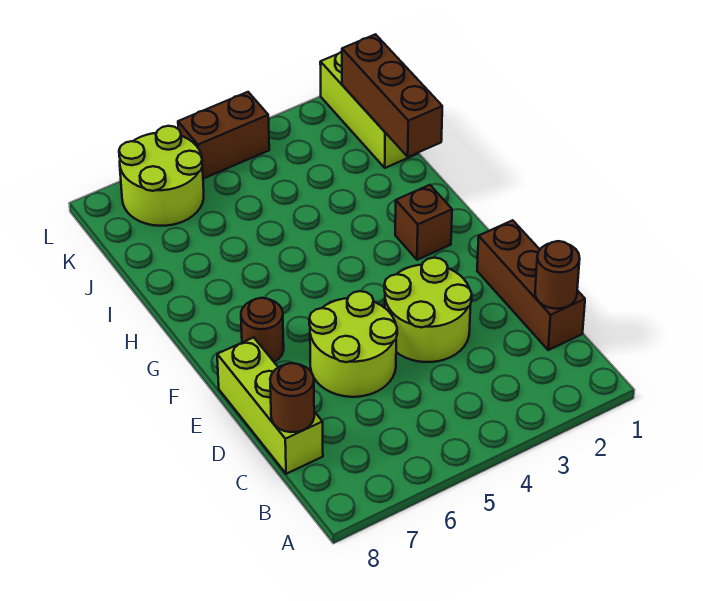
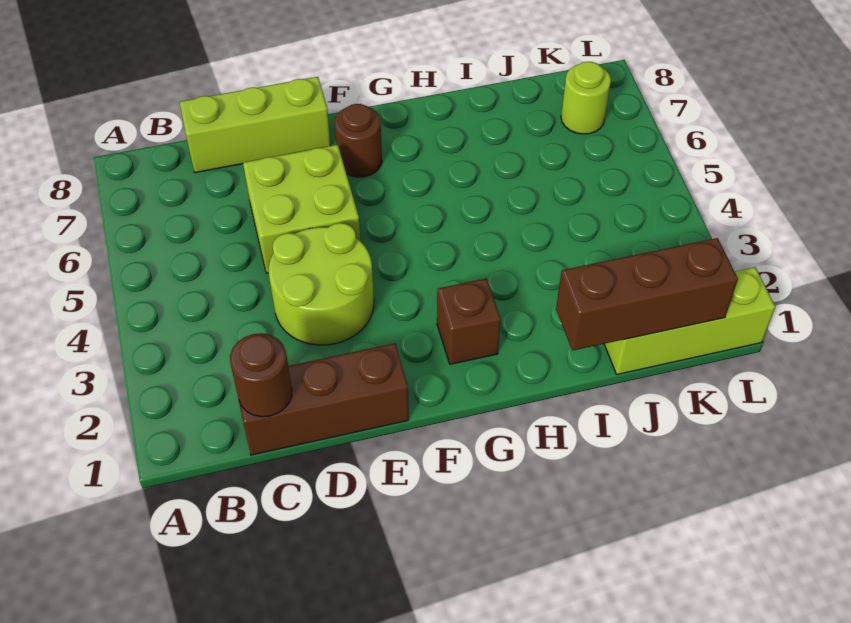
brown 1x1 round brick [270,363,314,432] -> none
lime 2x2 round brick [309,291,397,397] -> lime 2x2 brick [243,145,360,273]
lime 2x2 round brick [119,126,204,226] -> lime 1x1 round brick [561,62,611,134]
brown 1x2 brick [178,92,269,179] -> none

